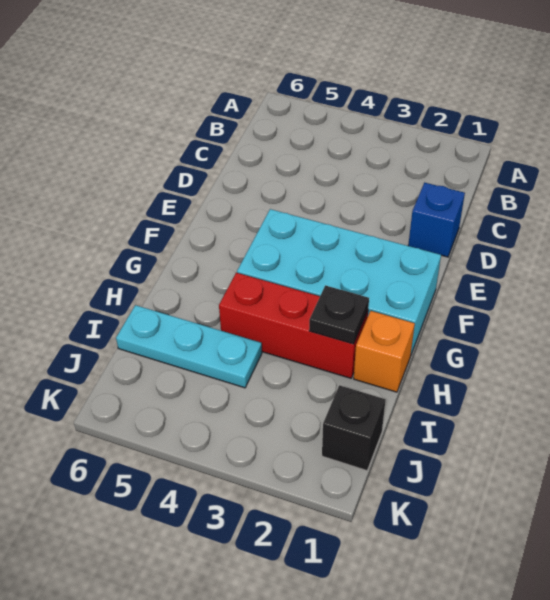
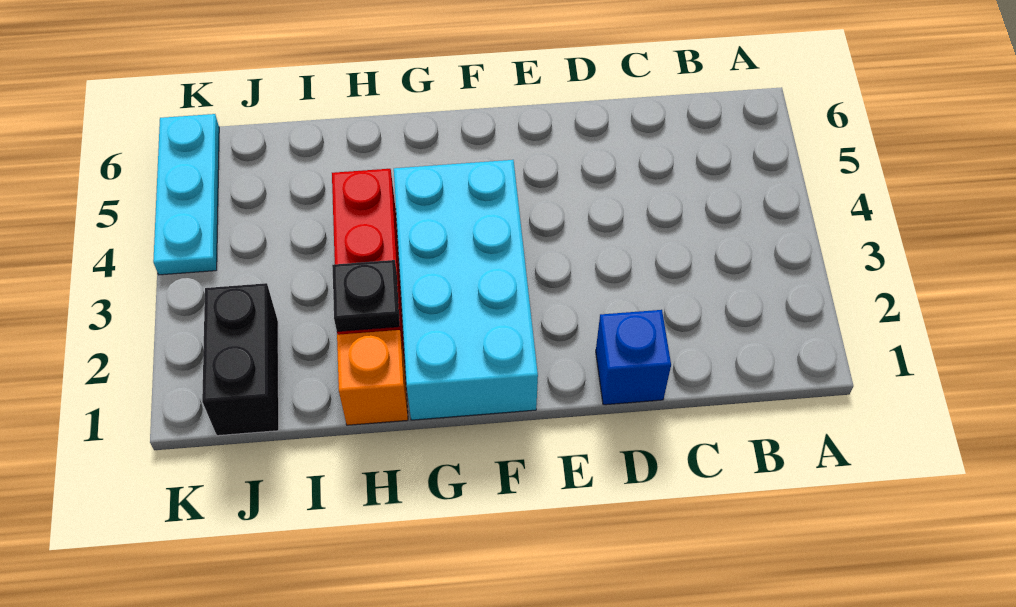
cyan 1x3 plate [116,305,262,388] -> cyan 1x3 plate moved to [153,114,219,275]
black 1x1 brick [322,385,386,471] -> black 1x2 brick [202,283,279,436]

